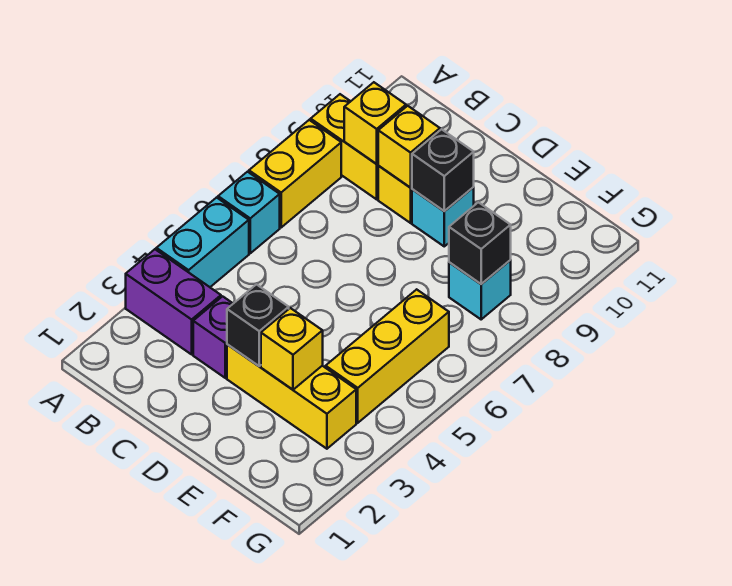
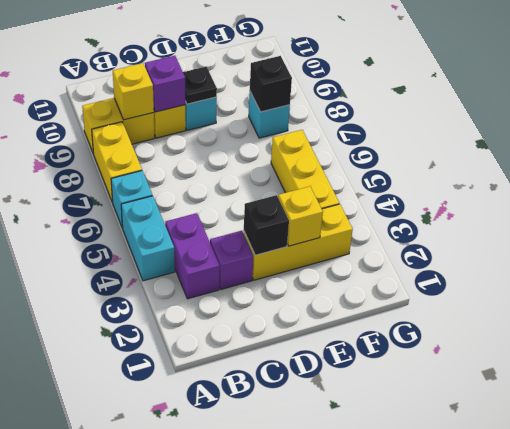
purple 1x2 brick [126,249,221,354] -> purple 1x2 brick turned to [165,213,220,299]
yellow 1x1 brick [378,106,440,188] -> purple 1x1 brick [145,56,186,112]
black 1x1 brick [412,129,474,211] -> black 1x1 plate [183,67,217,104]

